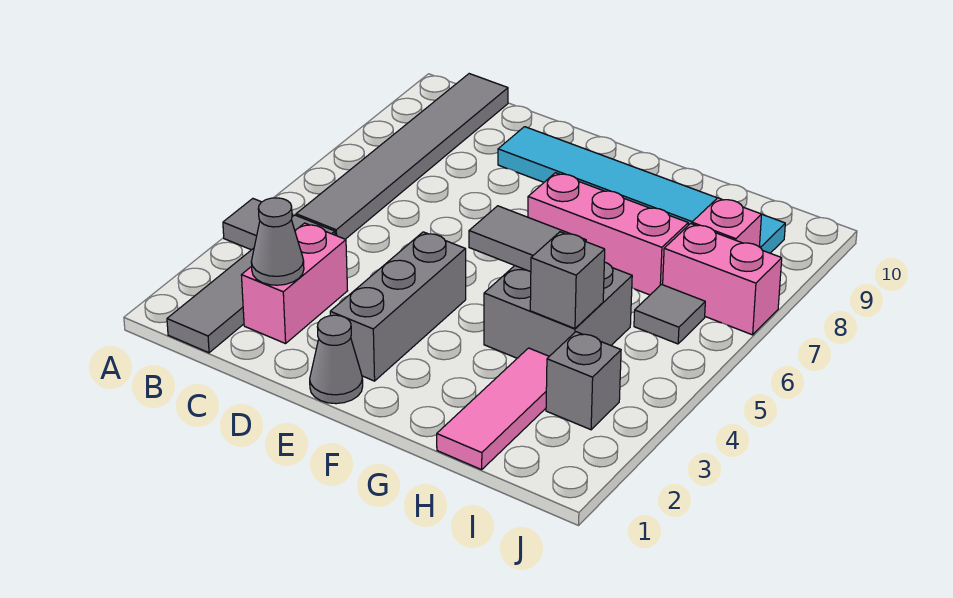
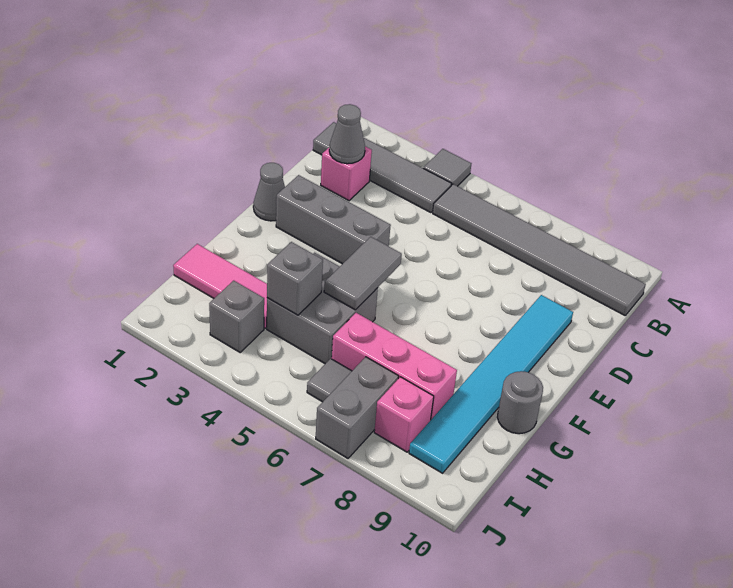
pink 1x2 brick [241,223,348,344] -> pink 1x1 brick [321,146,372,201]
pink 1x3 brick [528,173,688,295] -> pink 1x3 brick turned to [332,313,457,419]
none -> grey 1x1 round brick [497,371,543,434]
pink 1x2 brick [663,224,782,335] -> grey 1x2 brick [316,357,399,458]

